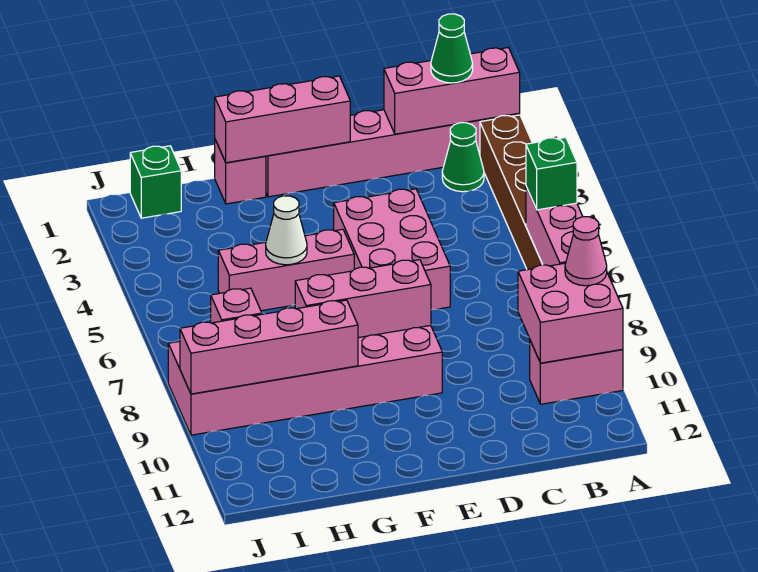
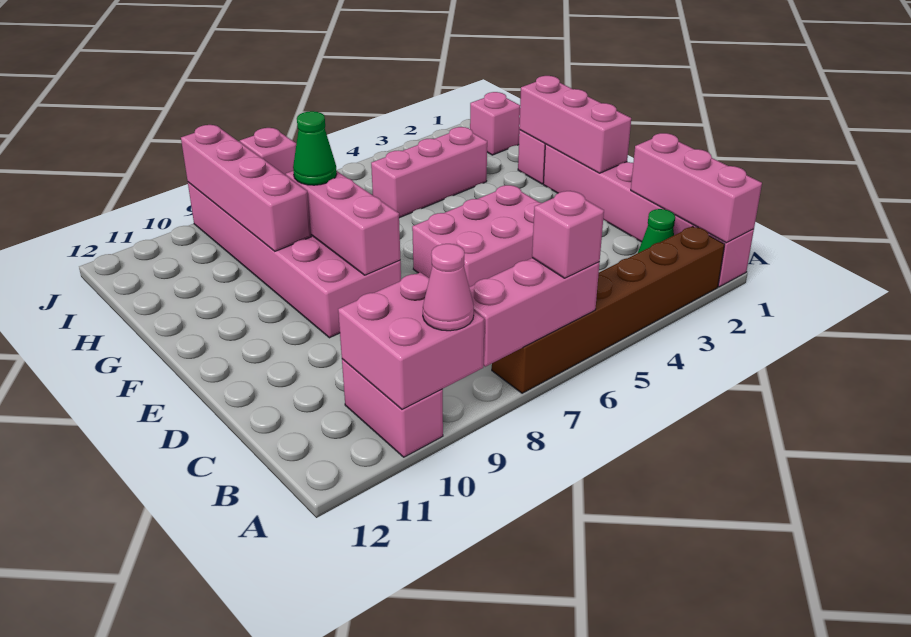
green 1x1 brick [526,137,577,210] -> pink 1x1 brick [532,191,604,278]
green 1x1 cone [431,14,473,83] -> green 1x1 cone moved to [293,111,337,185]
pink 1x3 brick [218,229,354,311] -> pink 1x3 brick turned to [371,127,487,218]
white 1x1 cone [266,196,307,265] -> none
green 1x1 brick [130,146,181,218] -> pink 1x1 brick [470,92,520,155]

